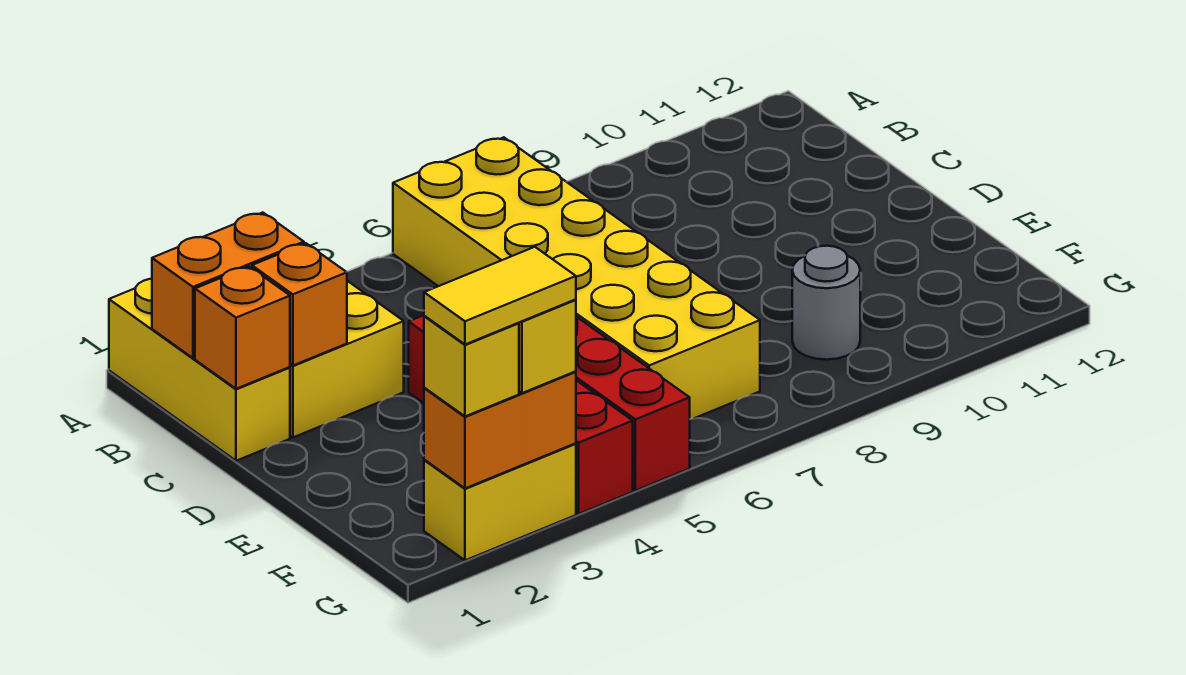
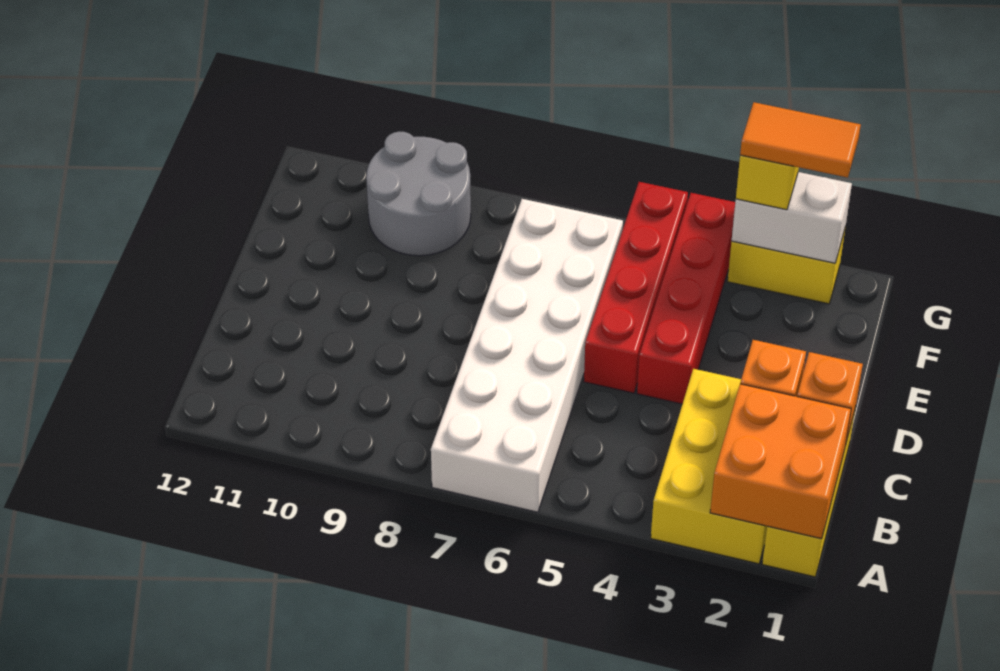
yellow 2x6 brick [393,137,760,419] -> white 2x6 brick [431,199,623,512]
orange 1x2 brick [152,213,304,358] -> orange 2x2 brick [710,384,851,539]
grey 1x1 round brick [792,246,860,360] -> grey 2x2 round brick [366,131,471,256]
orange 1x2 brick [424,372,576,488] -> white 1x2 brick [732,172,852,263]
yellow 1x1 brick [424,316,519,416] -> none
yellow 1x2 tile [424,247,576,344] -> orange 1x2 tile [740,102,861,178]

